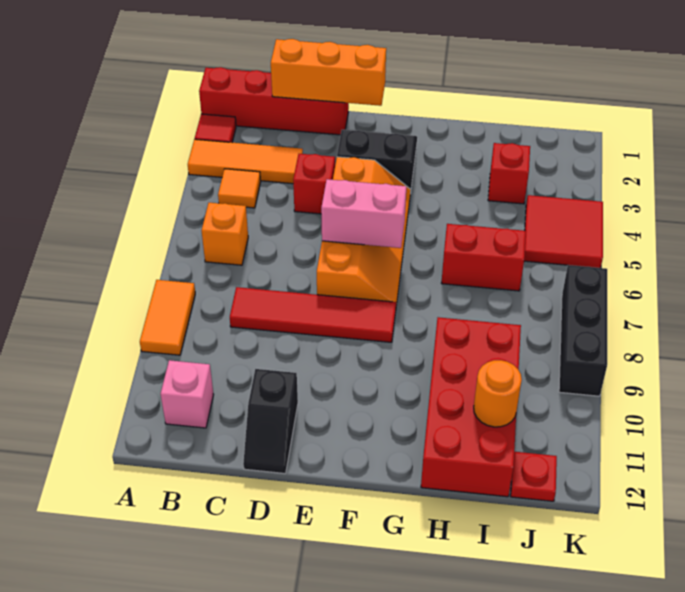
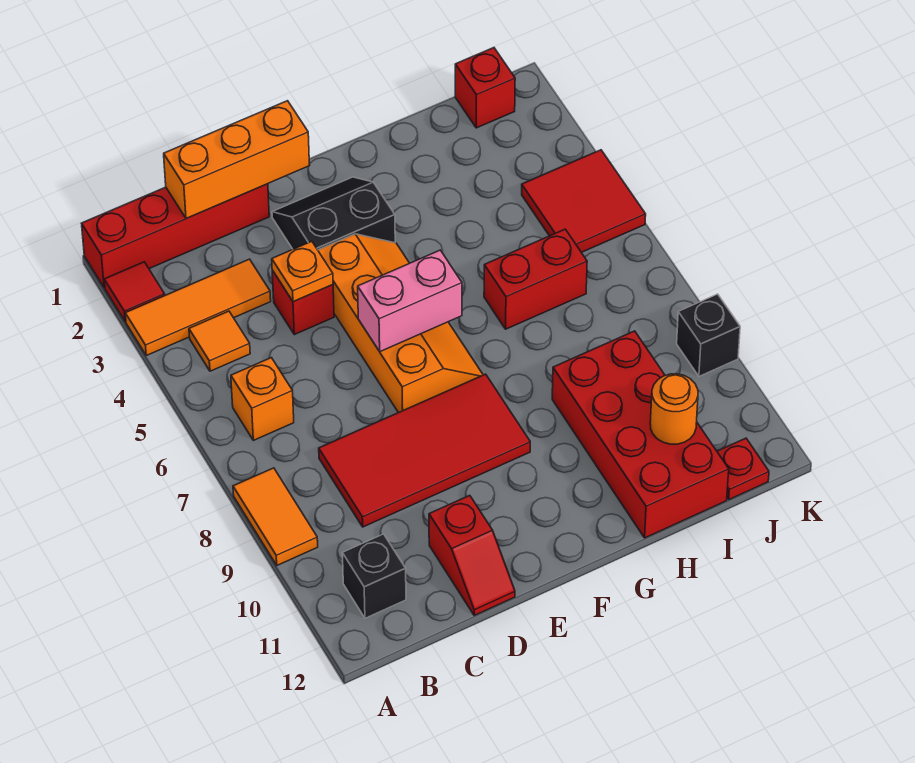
pink 1x1 brick [161,360,214,428] -> black 1x1 brick [343,534,406,618]
red 1x4 tile [230,287,396,342] -> red 2x4 tile [319,374,530,527]
none -> orange 1x1 plate [272,241,333,302]
black 1x2 slope [243,369,298,474] -> red 1x2 slope [429,495,515,615]
red 1x1 brick [488,143,530,204] -> red 1x1 brick moved to [455,48,515,128]
black 1x3 brick [559,265,607,396] -> black 1x1 brick [677,294,740,376]

